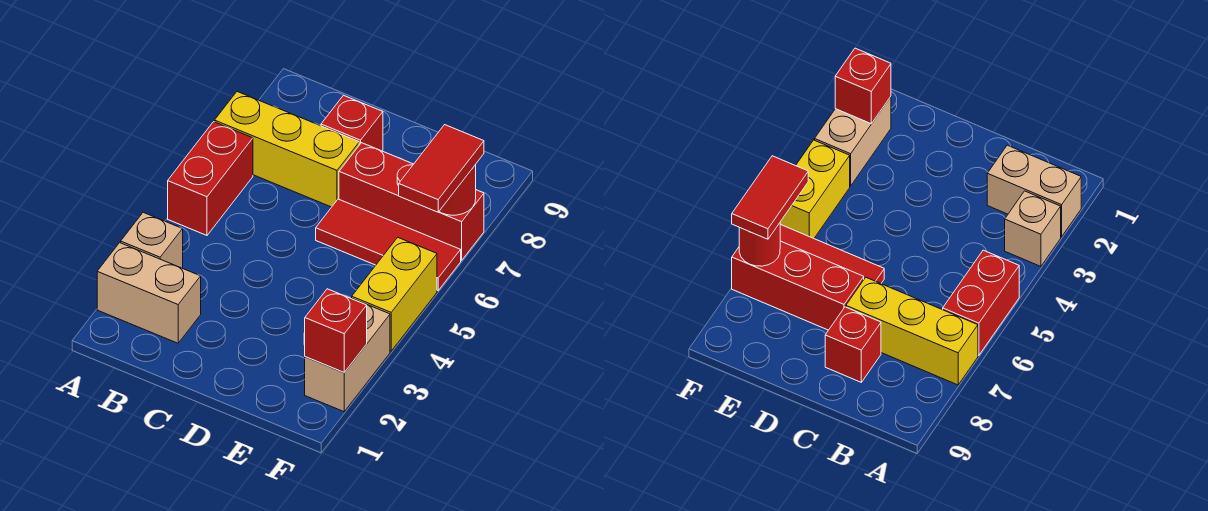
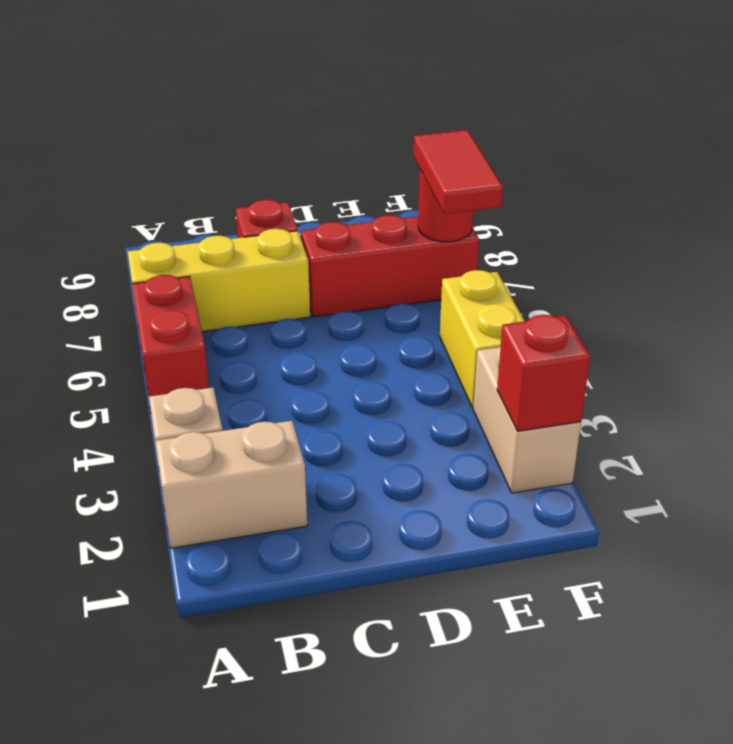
red 1x3 tile [316,199,461,291] -> none

